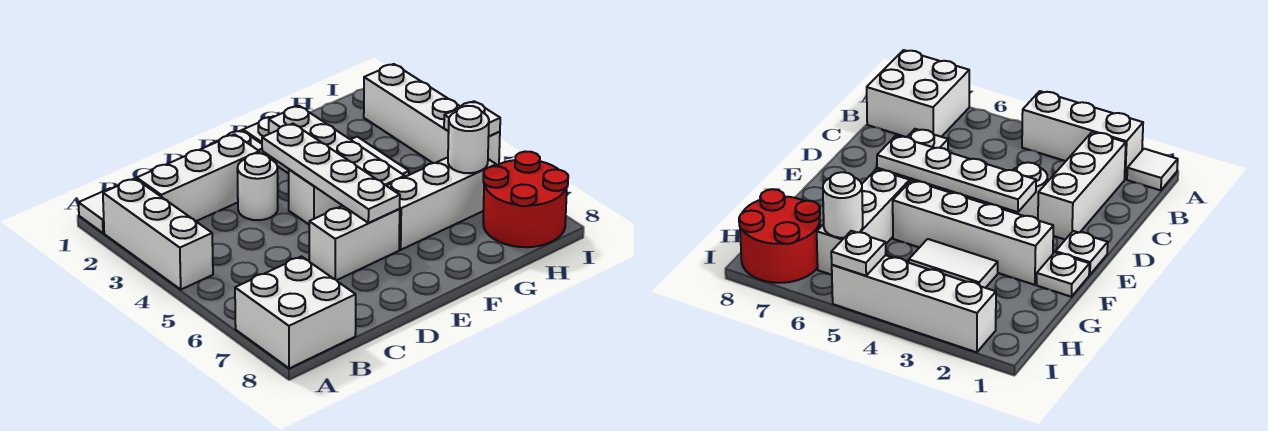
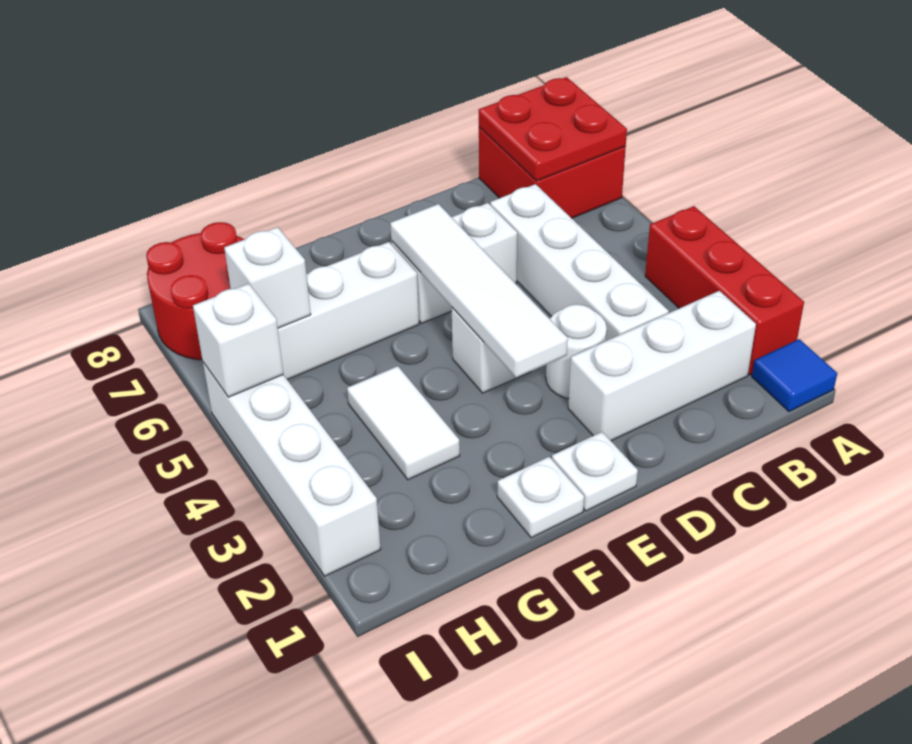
white 1x1 tile [79,188,111,233] -> blue 1x1 tile [752,339,837,412]
white 1x3 brick [103,179,213,289] -> red 1x3 brick [645,206,804,375]
white 2x2 brick [235,256,356,368] -> red 2x2 brick [479,127,626,218]
none -> red 2x2 plate [479,77,627,181]
white 1x4 plate [262,124,400,223] -> white 1x4 tile [390,204,568,378]
white 1x4 brick [269,106,405,185] -> white 1x4 brick moved to [490,184,669,341]
white 1x1 round brick [448,106,489,173] -> white 1x1 brick [224,227,311,328]
white 1x1 plate [444,101,500,136] -> white 1x1 brick [193,284,283,397]

